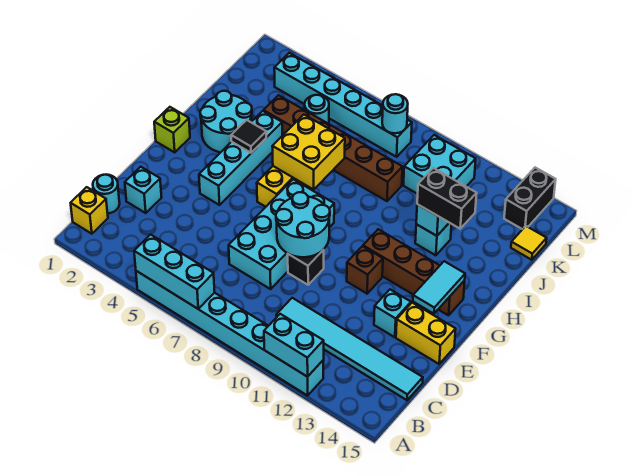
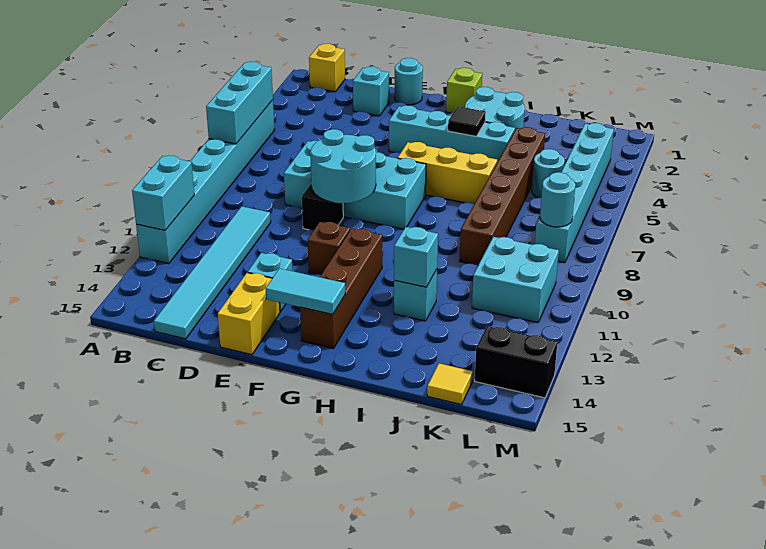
cyan 1x1 round brick [93,175,120,213] -> cyan 1x1 round brick moved to [395,58,423,105]
yellow 2x2 brick [272,115,345,190] -> none
black 1x2 brick [417,168,477,229] -> none

